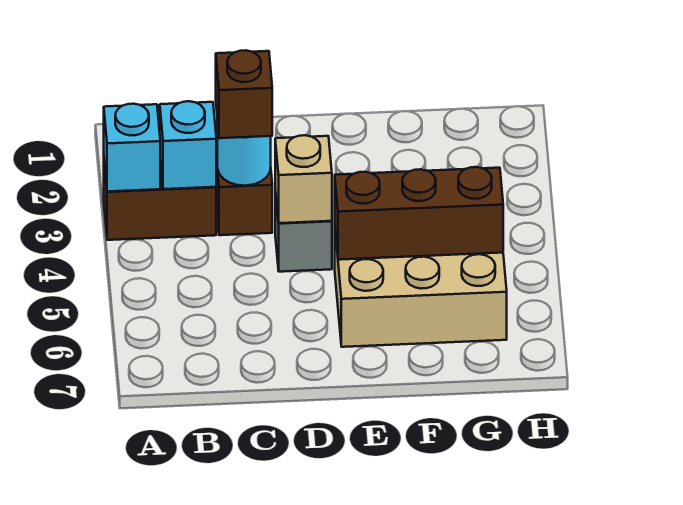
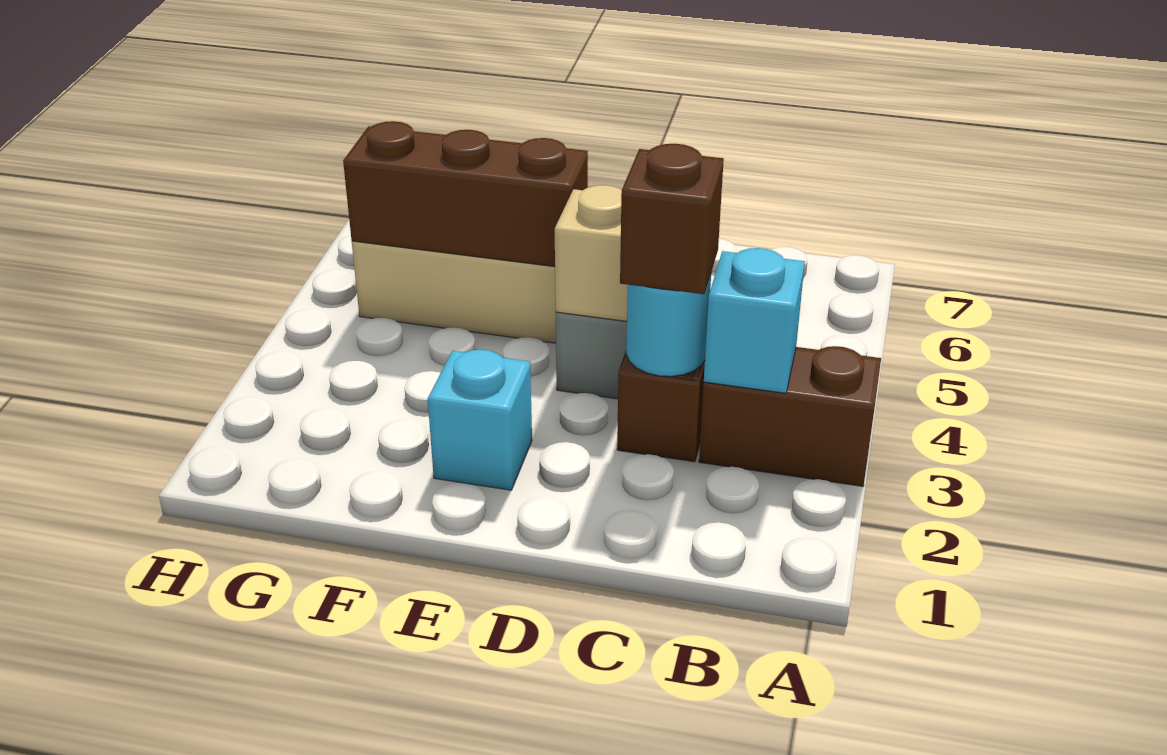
cyan 1x1 brick [104,104,160,192] -> cyan 1x1 brick moved to [428,350,532,490]

